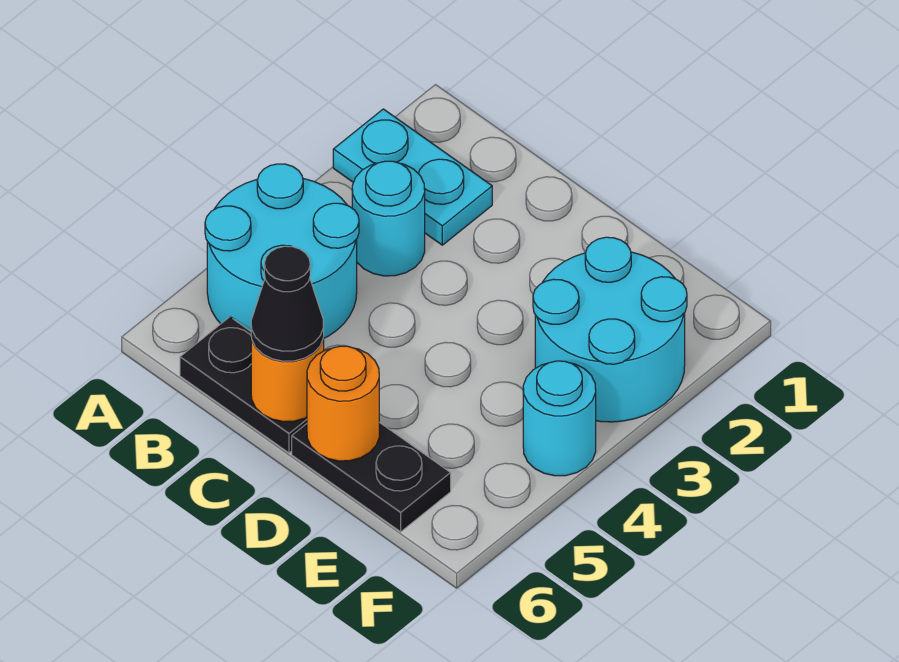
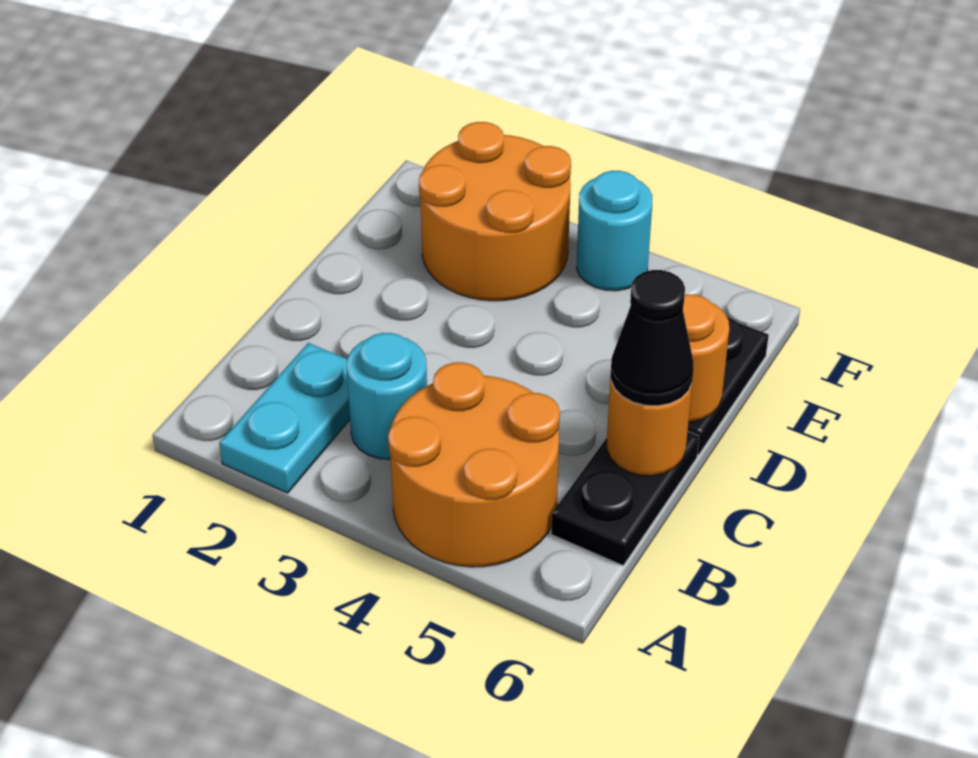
cyan 2x2 round brick [205,164,359,338] -> orange 2x2 round brick [388,362,560,567]
cyan 2x2 round brick [533,237,687,422] -> orange 2x2 round brick [419,122,571,301]

